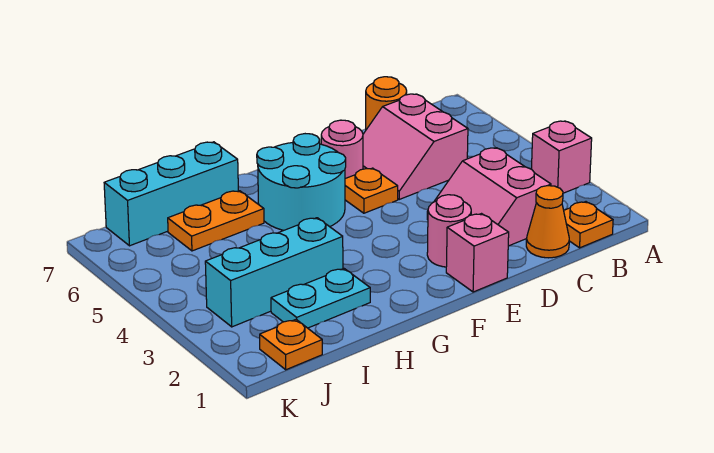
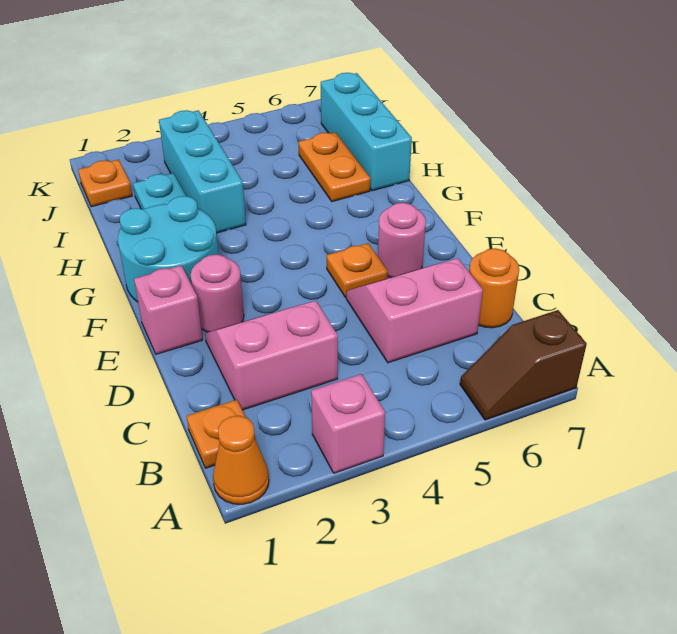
none -> brown 1x2 slope [460,310,587,420]
orange 1x1 cone [526,186,569,258] -> orange 1x1 cone moved to [213,416,269,504]
cyan 2x2 round brick [257,134,346,230] -> cyan 2x2 round brick moved to [118,196,219,302]

